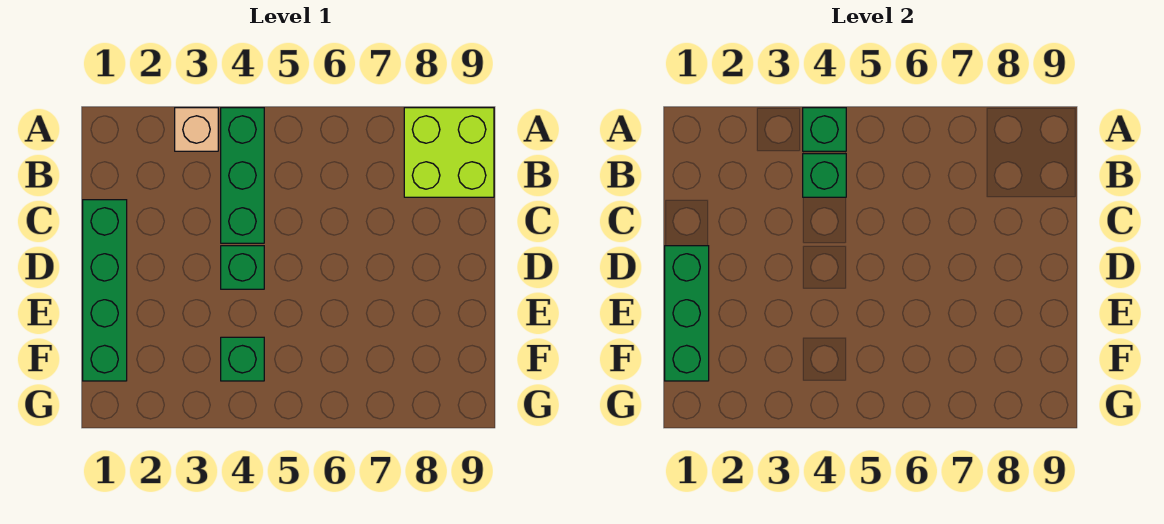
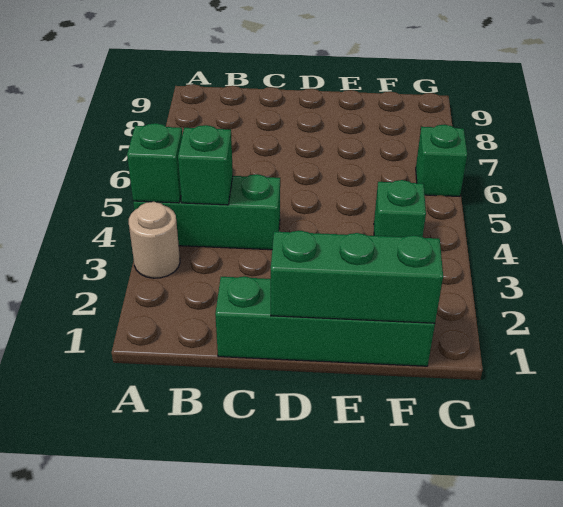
tan 1x1 brick [175,108,218,151] -> tan 1x1 round brick [129,202,180,278]
lime 2x2 brick [404,108,494,197] -> none
green 1x1 brick [221,246,264,289] -> green 1x1 brick moved to [416,125,467,196]

